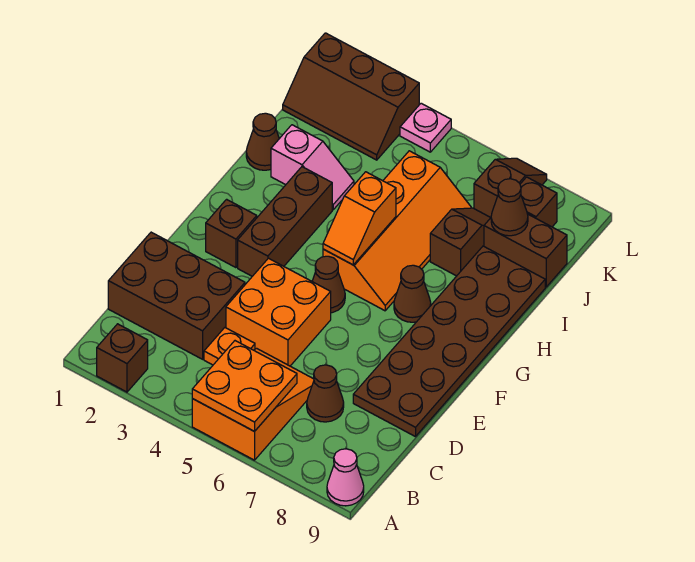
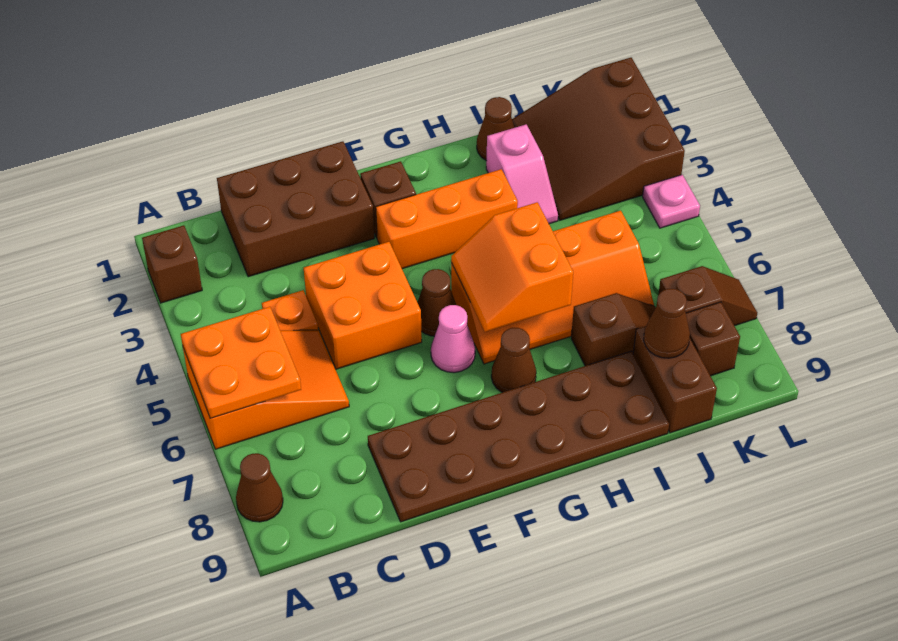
pink 1x1 cone [327,449,364,506] -> pink 1x1 cone moved to [431,305,475,373]
brown 2x3 brick [108,232,245,359] -> brown 2x3 brick turned to [217,141,374,277]
brown 1x1 cone [307,365,344,422] -> brown 1x1 cone moved to [236,453,283,522]
brown 1x3 brick [238,167,332,276] -> orange 1x3 brick [376,169,518,269]
orange 1x2 slope [323,172,396,265] -> orange 2x2 slope [451,202,573,332]
brown 2x3 slope [283,33,419,160] -> brown 3x3 slope [512,58,685,220]

